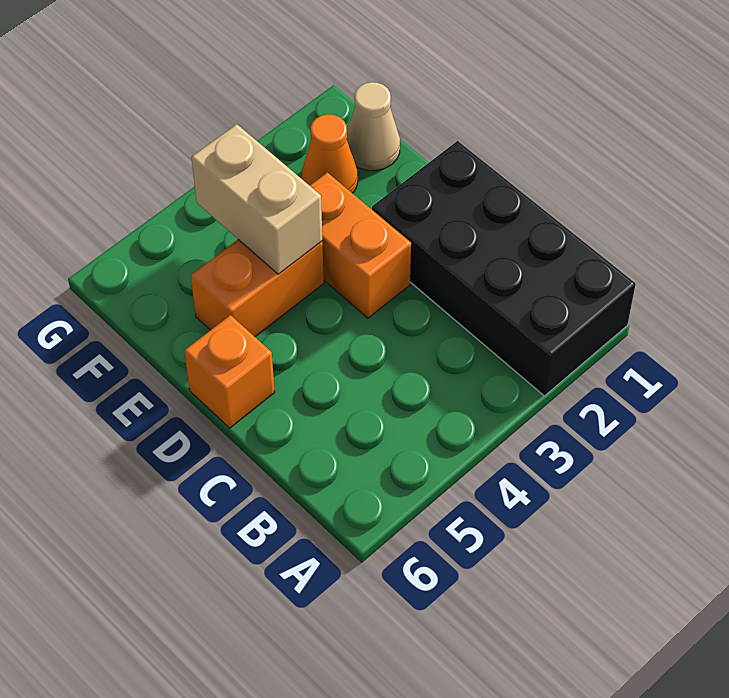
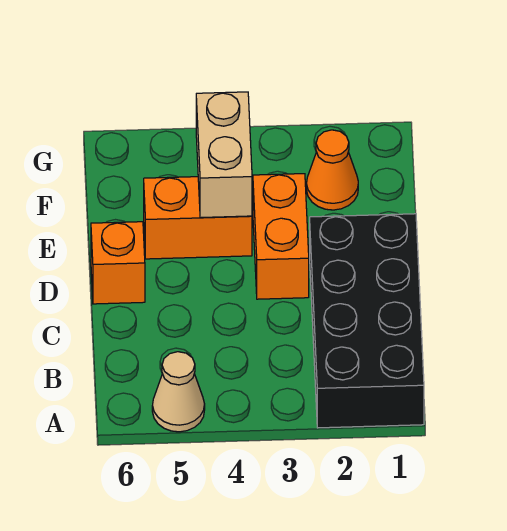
tan 1x1 cone [347,82,400,171] -> tan 1x1 cone moved to [152,352,205,432]

